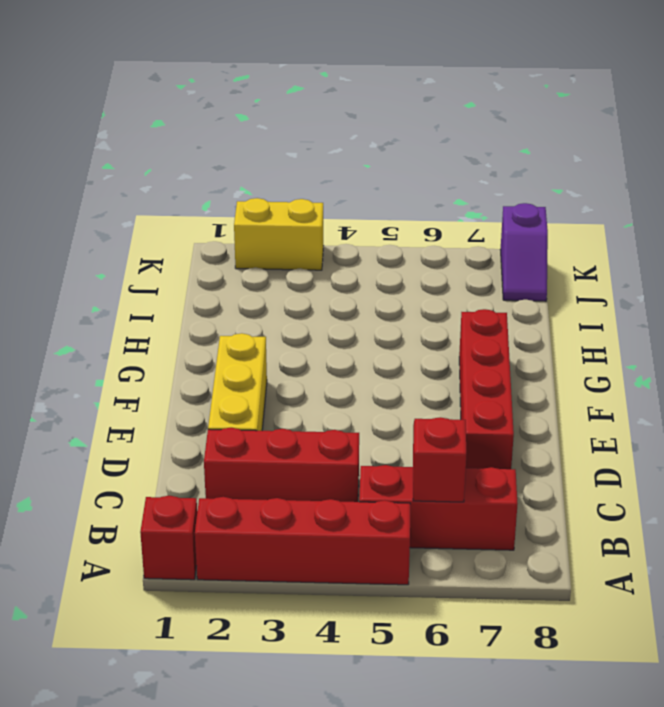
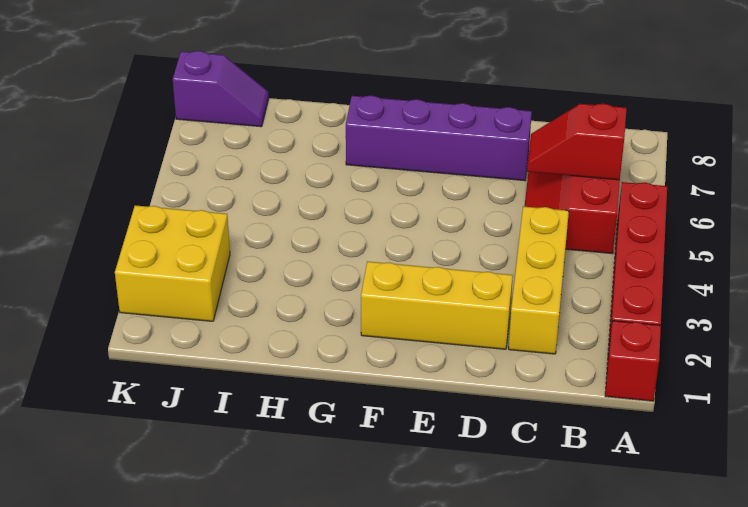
red 1x3 brick [204,428,359,502] -> yellow 1x3 brick [509,206,569,354]
red 1x4 brick [459,309,514,469] -> purple 1x4 brick [346,96,532,181]
yellow 1x2 brick [234,198,324,270] -> yellow 2x2 brick [115,205,230,321]

